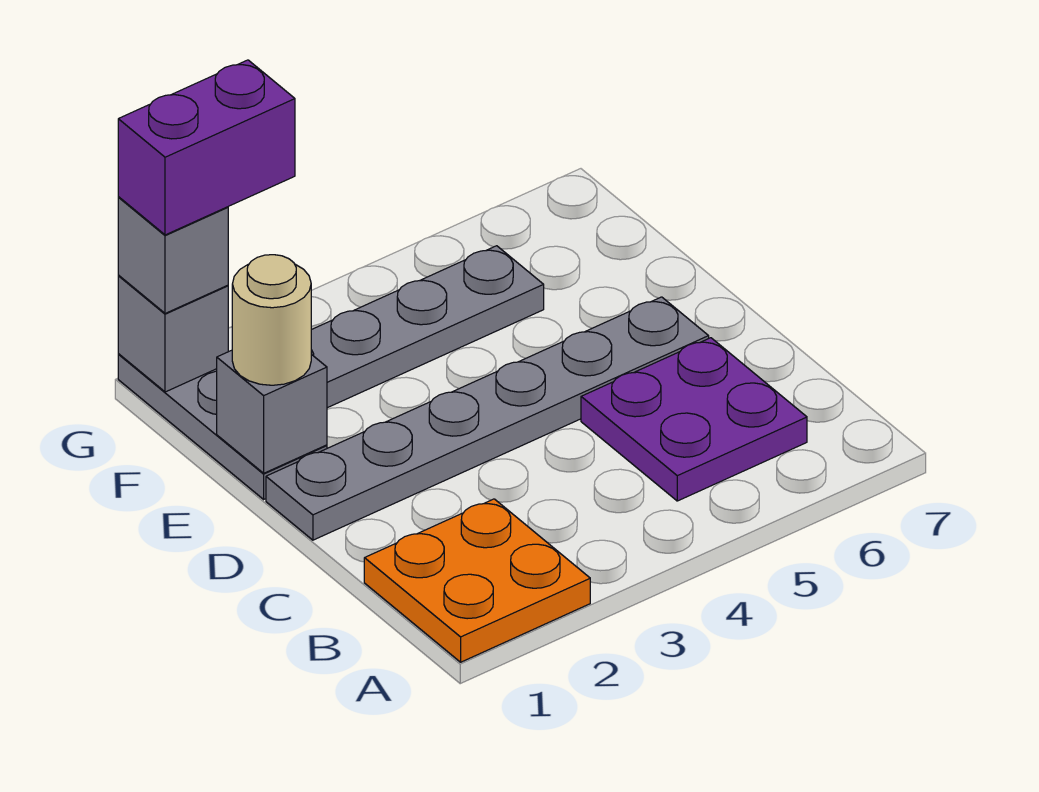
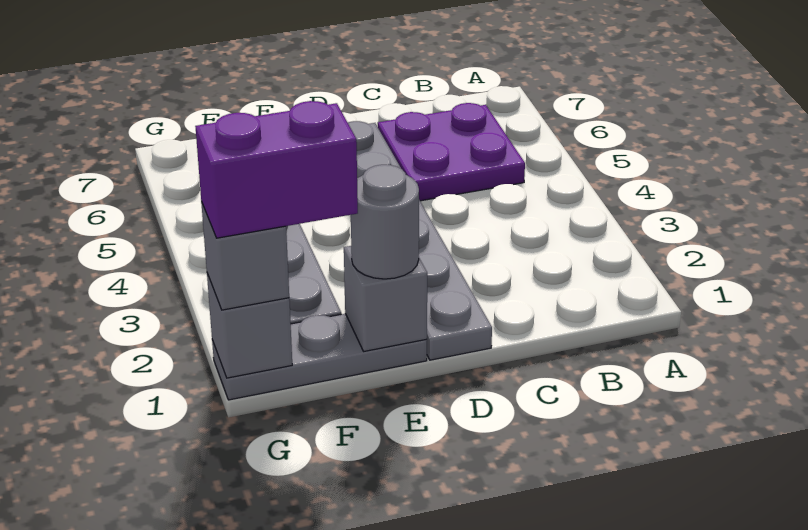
orange 2x2 plate [364,499,590,662] -> none
tan 1x1 round brick [232,255,311,385] -> grey 1x1 round brick [351,165,419,279]
purple 1x2 brick [118,60,295,235] -> purple 1x2 brick turned to [195,101,358,238]

